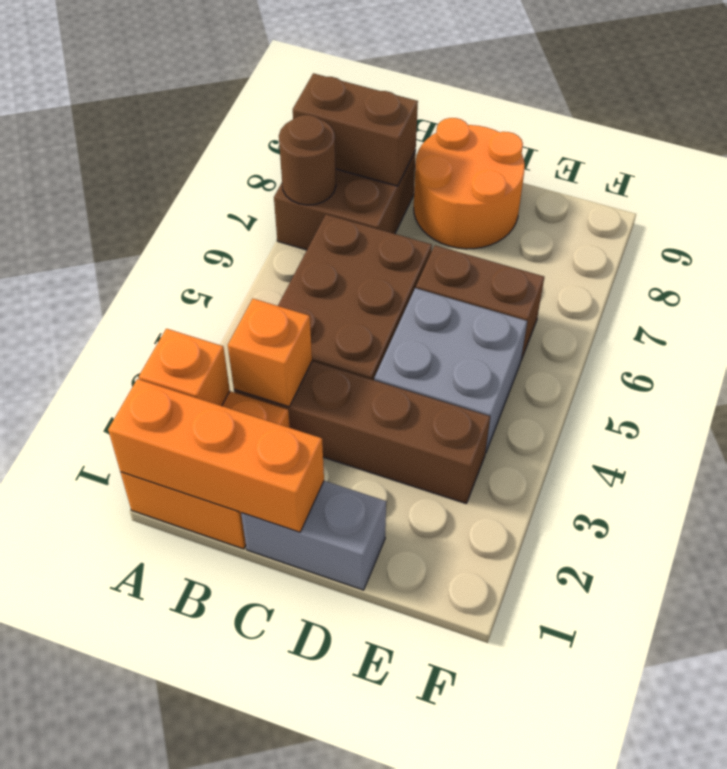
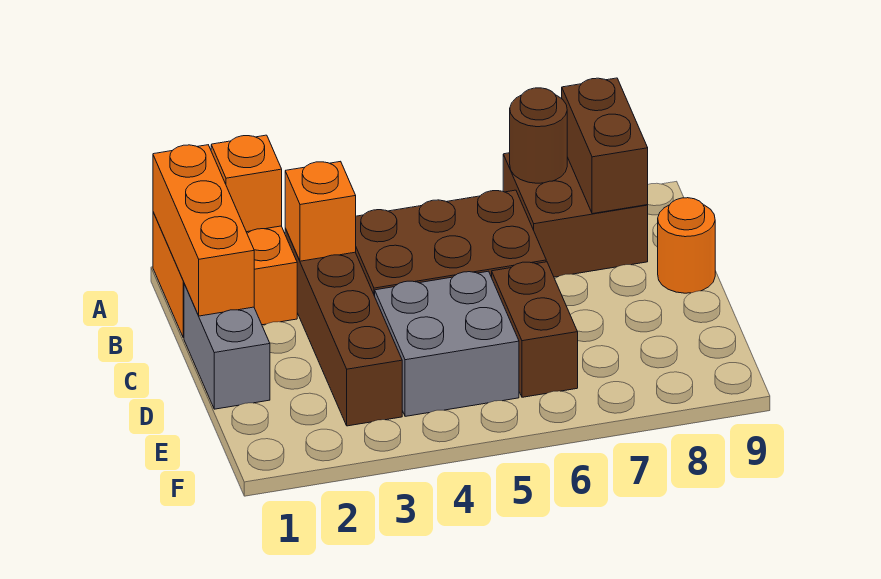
orange 2x2 round brick [414,118,525,249] -> orange 1x1 round brick [658,198,715,293]

